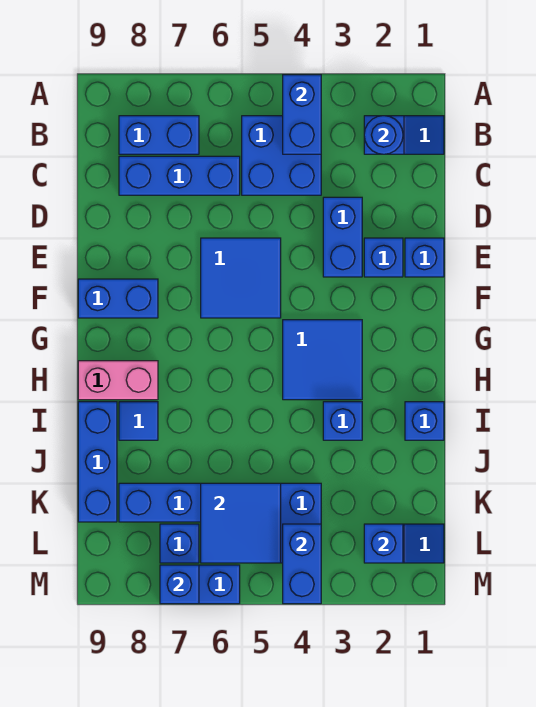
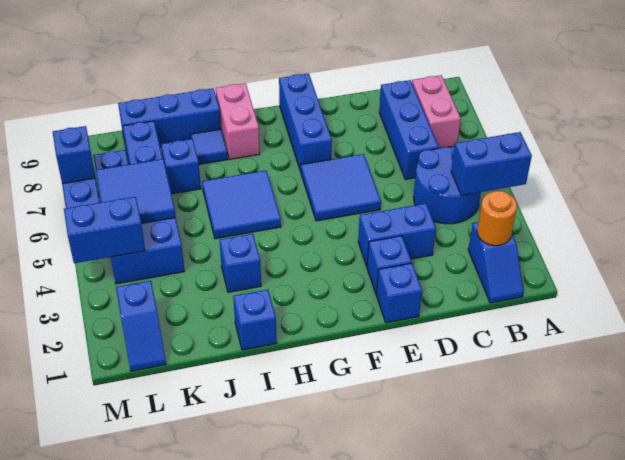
blue 1x1 round brick [364,116,403,154] -> orange 1x1 round brick [477,191,517,246]
blue 2x2 brick [242,116,321,195] -> blue 2x2 round brick [413,147,481,224]
blue 1x2 brick [119,116,199,154] -> pink 1x2 brick [412,75,461,148]
blue 1x2 brick [78,279,158,318] -> blue 1x3 brick [279,73,332,172]
blue 2x2 tile [283,320,362,400] -> blue 2x2 tile moved to [202,170,281,239]
blue 1x1 brick [364,524,403,563] -> blue 1x1 brick moved to [161,139,201,194]

